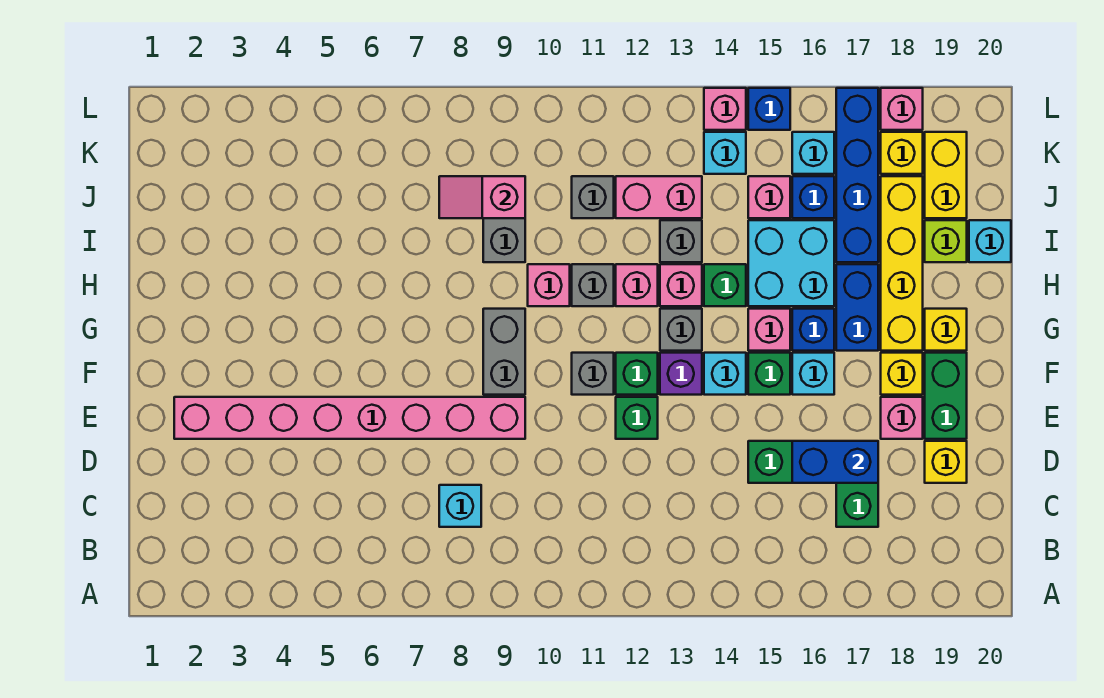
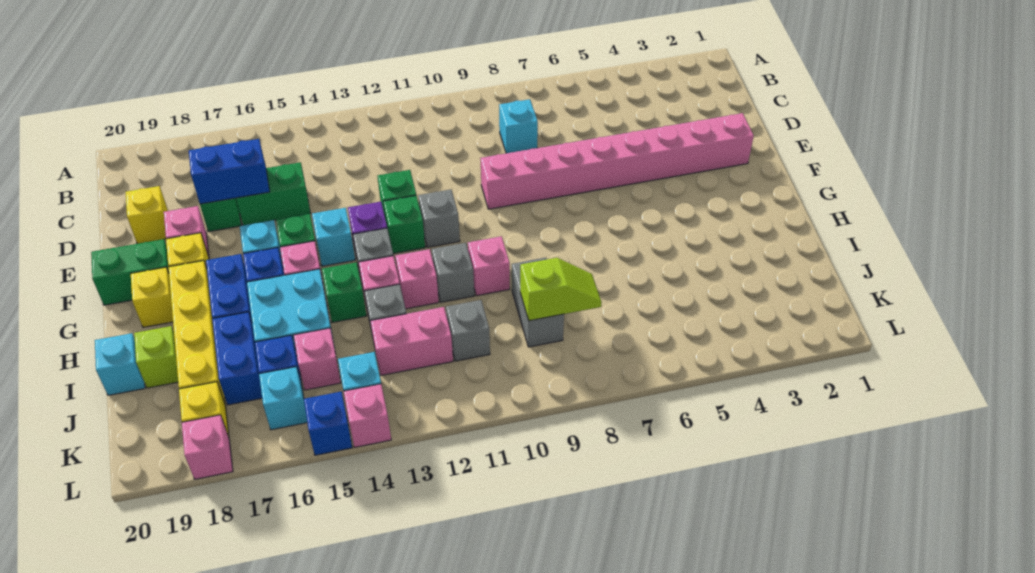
green 1x2 brick [925,353,967,439] -> green 1x2 brick turned to [91,239,169,305]
grey 1x2 brick [483,309,525,395] -> none
blue 1x4 brick [836,88,878,262] -> blue 1x2 brick [212,312,262,405]
pink 1x2 slope [439,176,525,218] -> lime 1x2 slope [520,258,602,321]
yellow 1x2 brick [925,132,967,218] -> none

